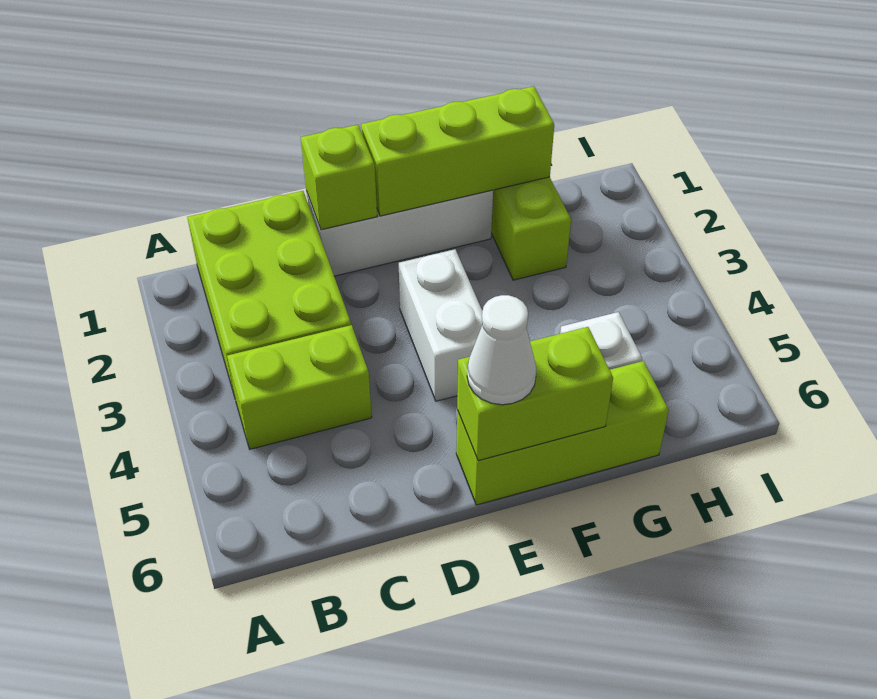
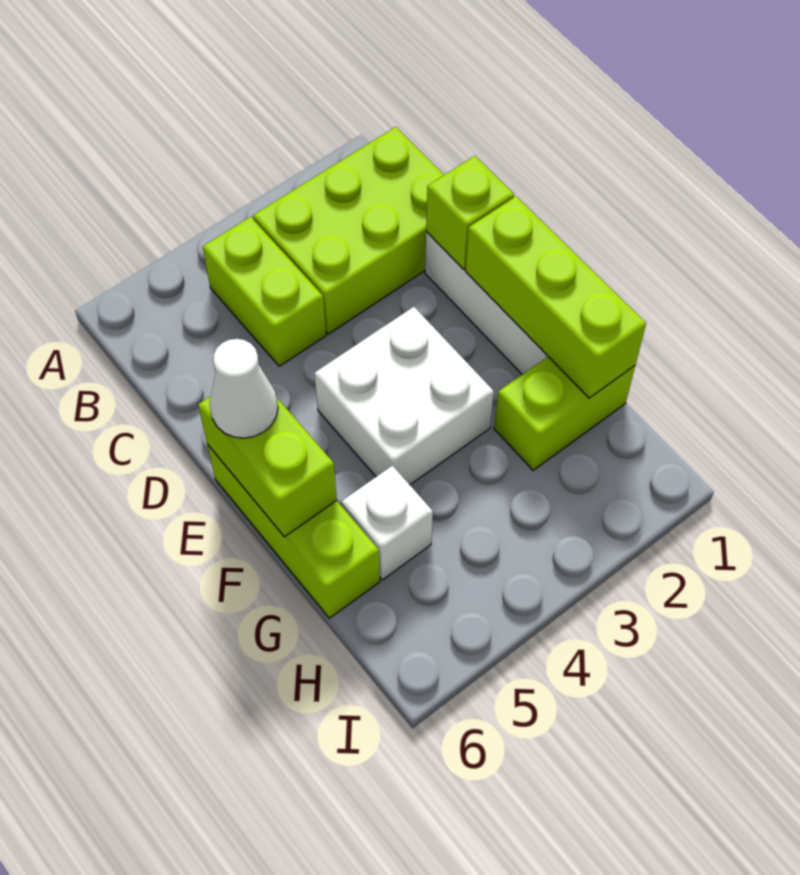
white 1x2 brick [399,249,482,401] -> white 2x2 brick [314,307,494,485]

